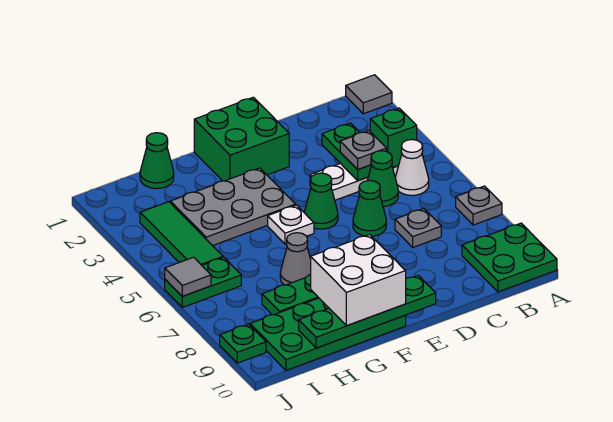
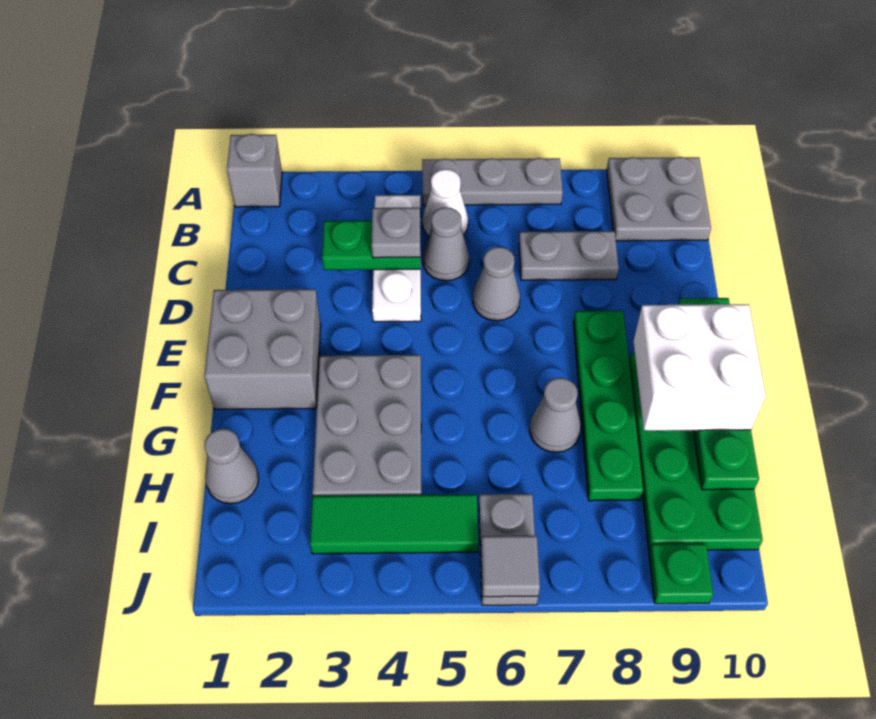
grey 1x1 tile [346,75,392,114] -> grey 1x1 brick [227,134,282,207]
grey 1x1 plate [456,186,502,225] -> grey 1x3 plate [422,158,563,205]
green 2x2 plate [462,223,557,292] -> grey 2x2 plate [607,157,711,241]
green 1x1 brick [370,108,417,168] -> none
green 1x1 cone [367,151,398,207] -> grey 1x1 cone [423,207,469,281]
grey 1x1 plate [395,208,441,247] -> grey 1x2 plate [519,231,619,280]
green 1x1 cone [353,181,386,236] -> grey 1x1 cone [473,247,520,321]
green 2x2 brick [194,97,289,181] -> grey 2x2 brick [204,289,321,409]
green 1x1 cone [304,173,338,229] -> none
white 1x1 plate [268,205,314,244] -> none
green 1x1 cone [140,133,174,189] -> grey 1x1 cone [204,429,259,504]
green 1x2 plate [165,257,241,307] -> grey 1x2 plate [479,494,538,605]

